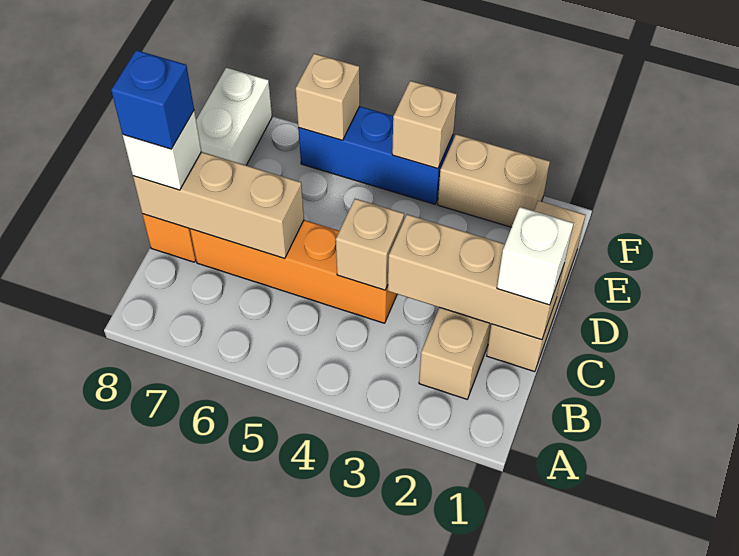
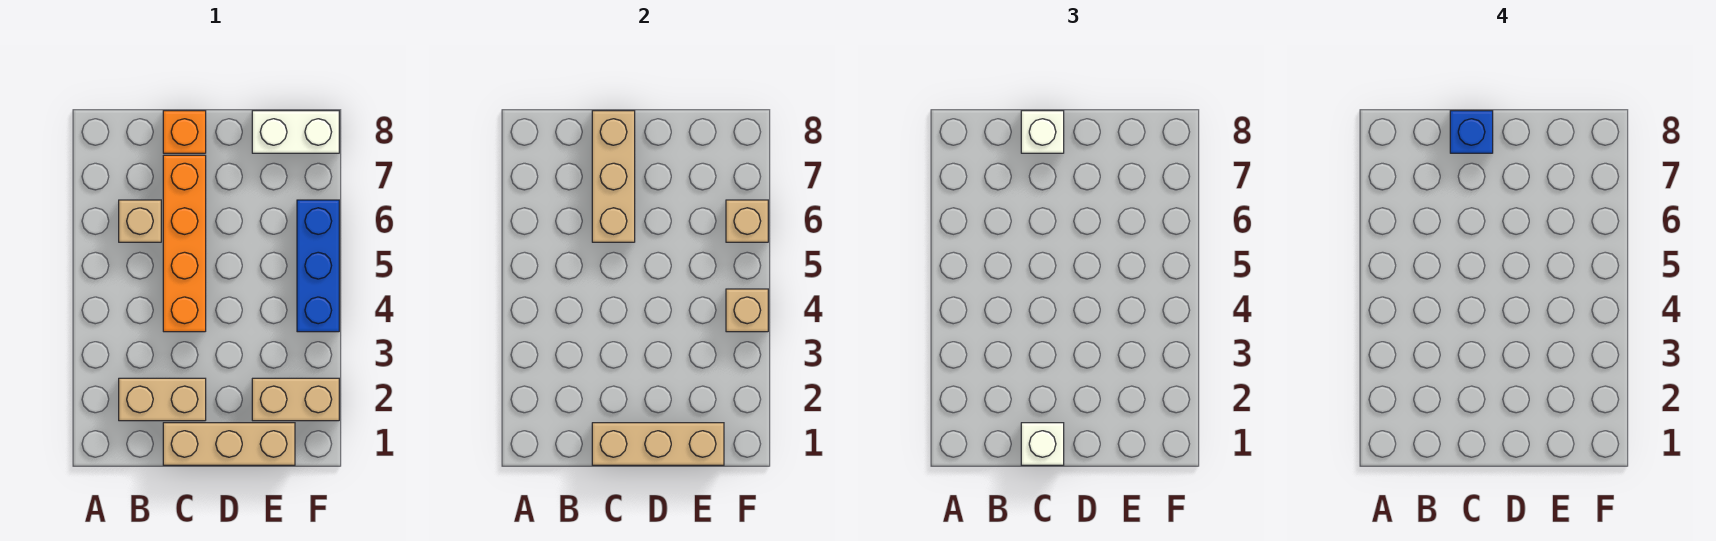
tan 1x3 brick [388,214,564,340] -> tan 1x3 brick turned to [592,423,724,465]
tan 1x1 brick [336,199,404,290] -> tan 1x1 brick moved to [119,200,161,242]
tan 1x2 brick [438,134,550,227] -> tan 1x2 brick turned to [252,378,339,421]

